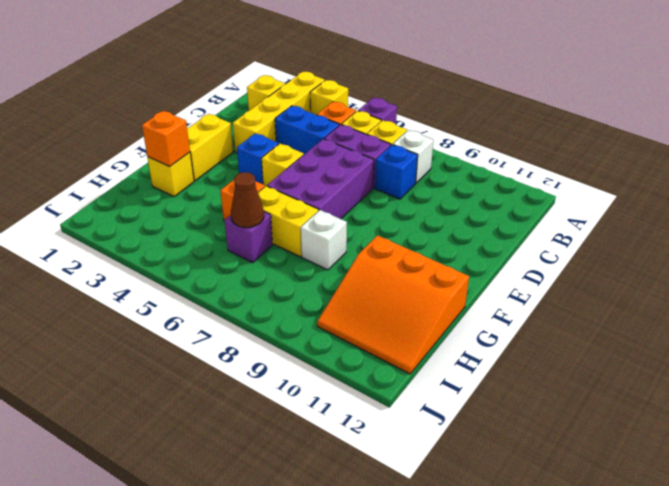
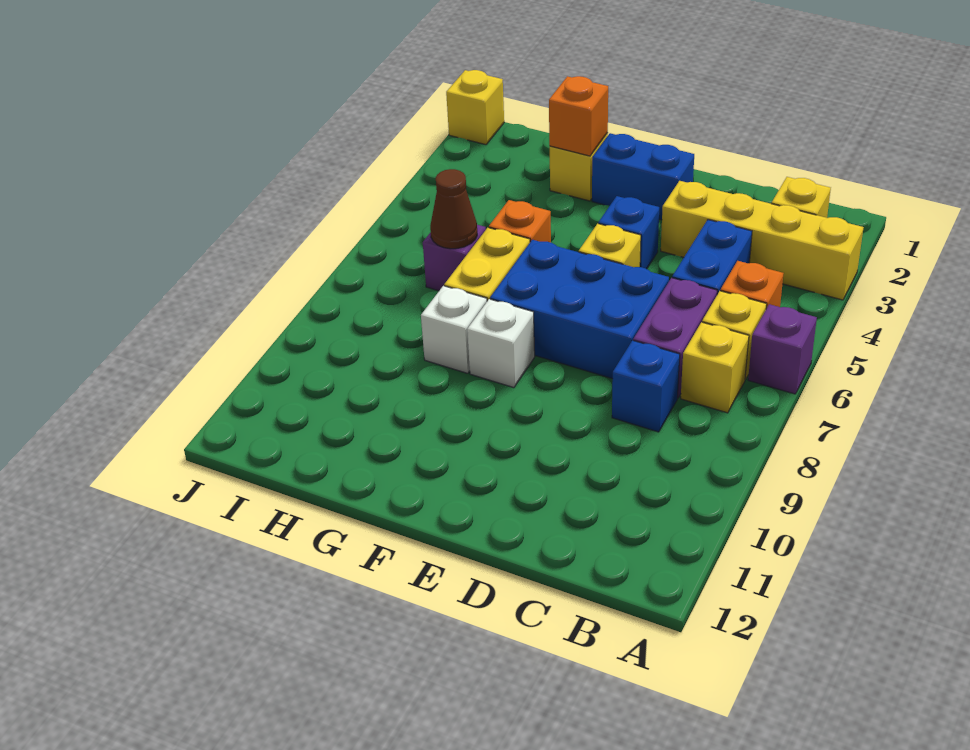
yellow 1x1 brick [310,80,348,115] -> yellow 1x1 brick moved to [446,70,504,145]
white 1x1 brick [393,130,433,183] -> white 1x1 brick moved to [467,299,535,388]
purple 2x3 brick [267,139,374,219] -> blue 2x3 brick [490,240,669,379]
yellow 1x2 brick [187,114,233,181] -> blue 1x2 brick [592,133,694,220]
orange 3x3 slope [317,235,469,374] -> none

